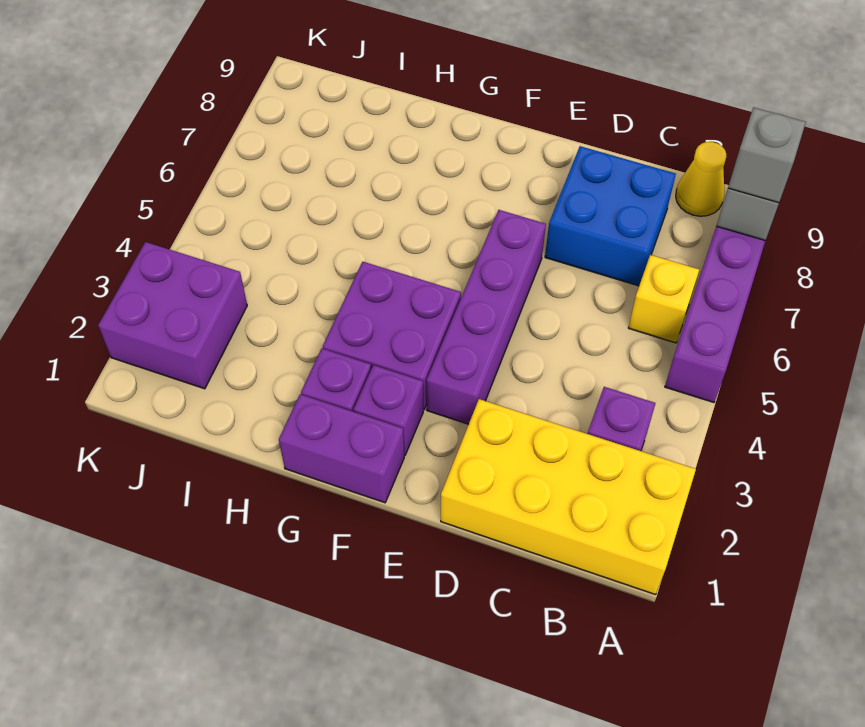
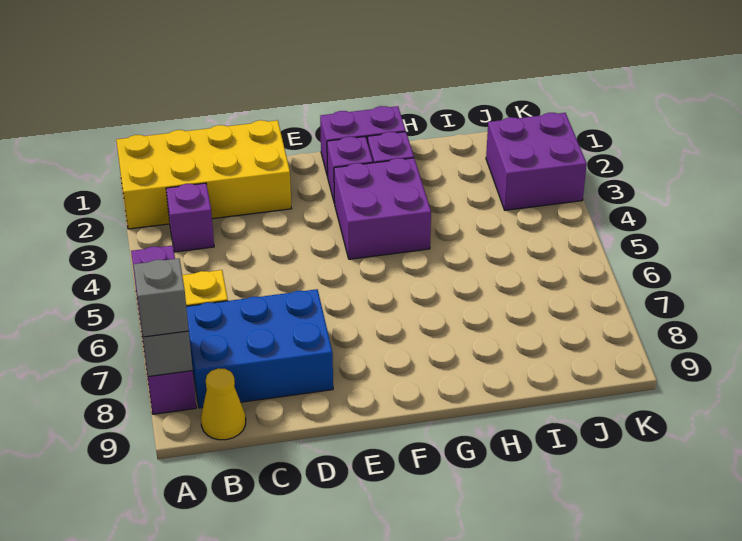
blue 2x2 brick [545,146,676,286] -> blue 2x3 brick [186,289,333,408]
purple 1x4 brick [427,210,546,424] -> none

